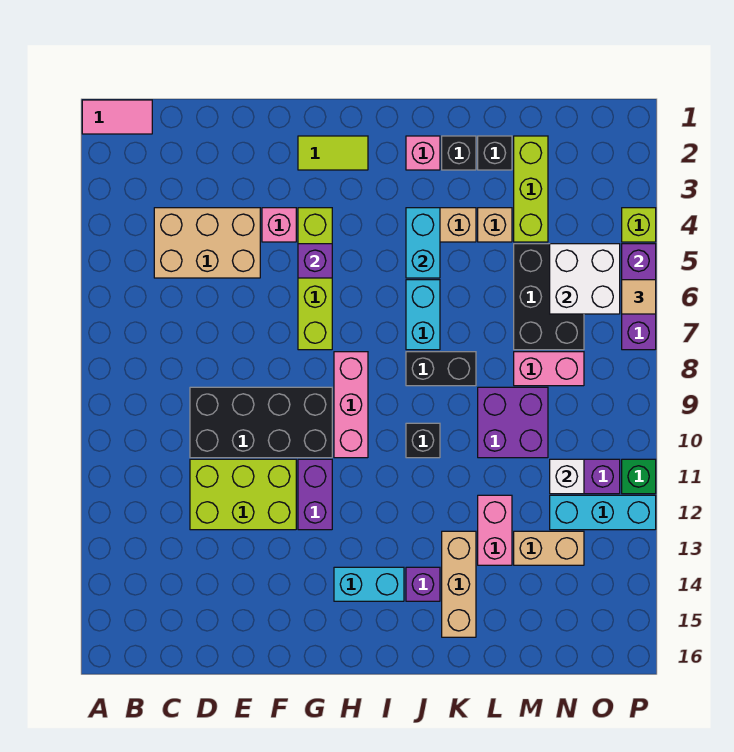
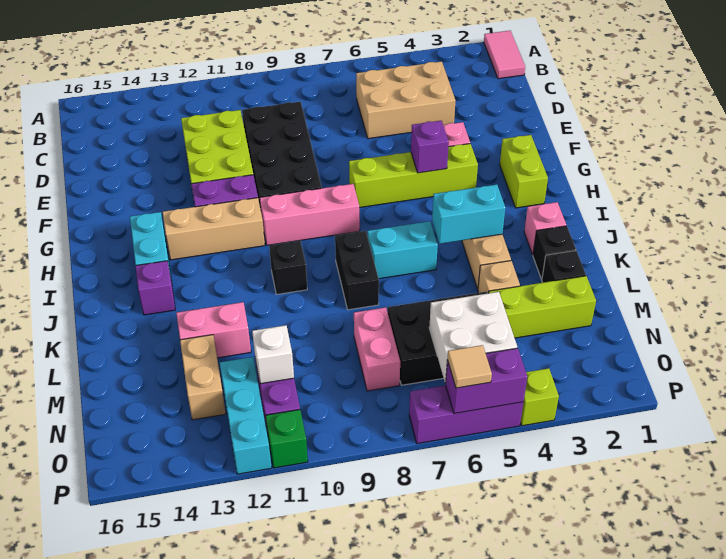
tan 2x3 brick [154,208,260,278] -> tan 2x3 brick turned to [356,61,456,139]
lime 1x2 tile [298,136,368,170] -> lime 1x2 brick [500,135,548,208]
tan 1x3 brick [442,531,476,637] -> tan 1x3 brick moved to [163,198,265,260]
purple 2x2 brick [478,387,548,458] -> none

